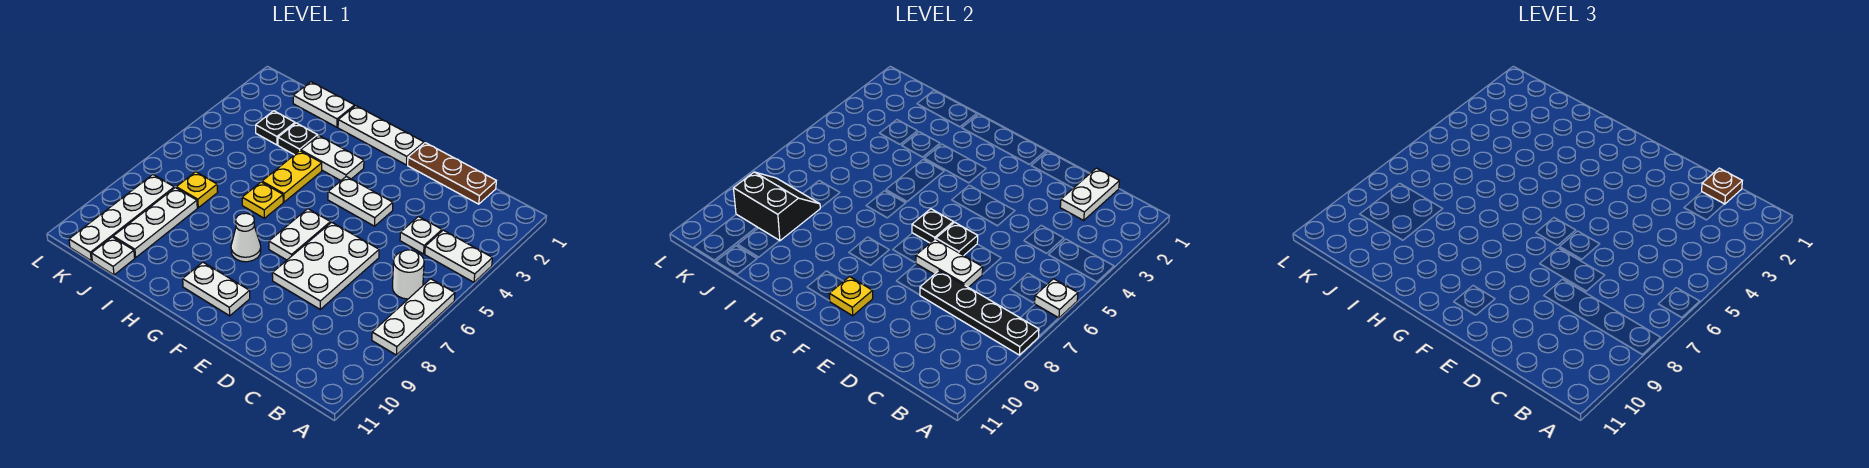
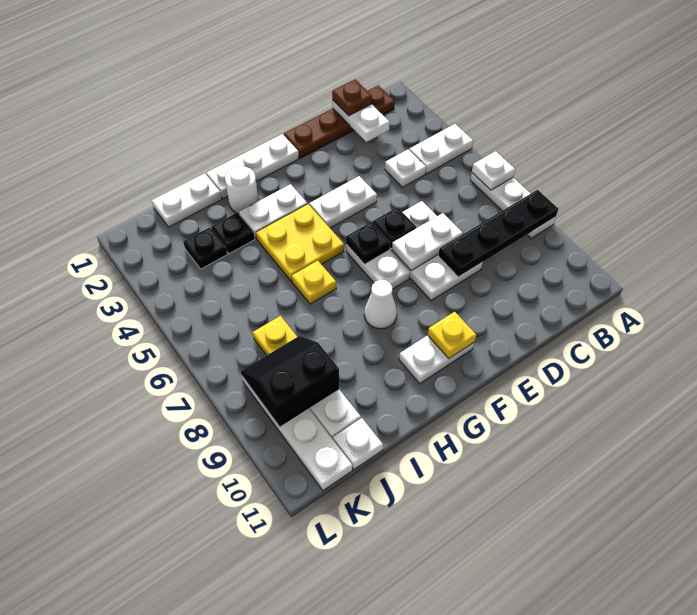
white 1x1 round brick [393,250,424,299] -> white 1x1 round brick moved to [225,166,259,213]
brown 1x3 plate [408,143,496,204] -> brown 1x4 plate [284,85,395,158]
yellow 1x2 plate [262,151,322,202] -> yellow 2x2 plate [256,204,344,282]

